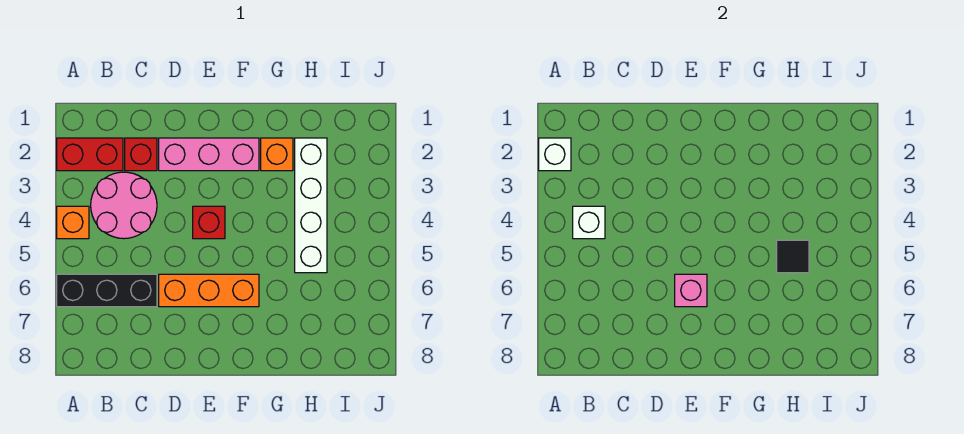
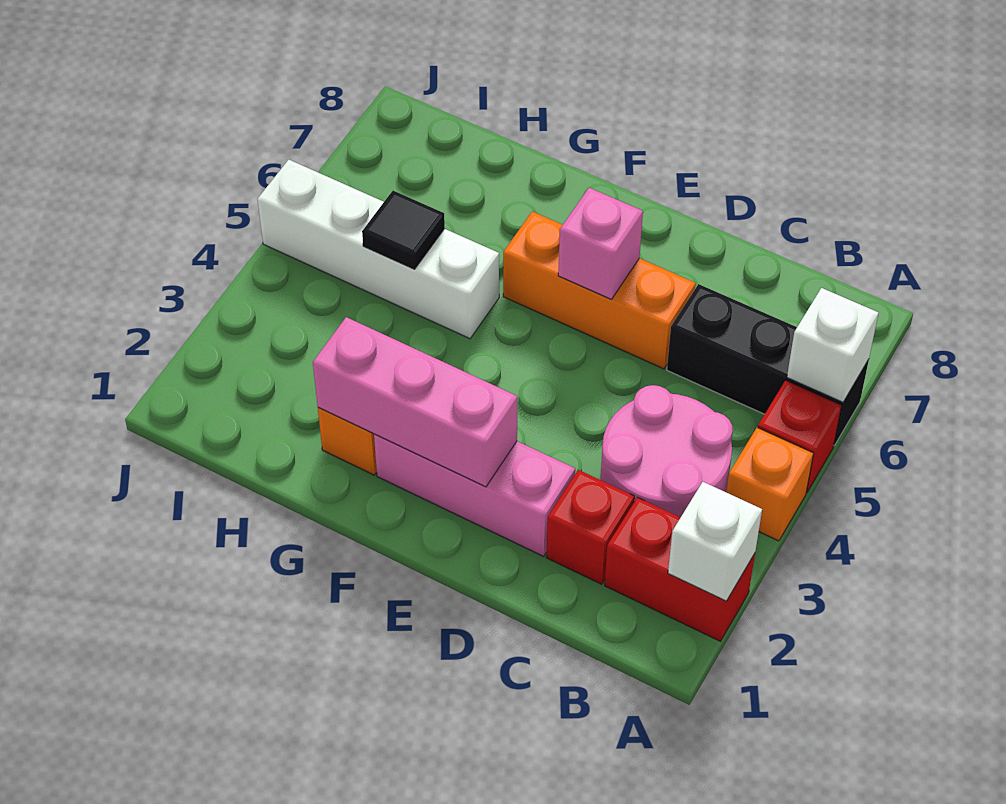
white 1x1 brick [573,206,605,239] -> white 1x1 brick moved to [787,288,878,402]
none -> pink 1x3 brick [313,317,517,487]
red 1x1 brick [193,206,225,239] -> red 1x1 brick moved to [758,380,842,493]
white 1x4 brick [295,138,327,273] -> white 1x4 brick turned to [257,160,499,339]

